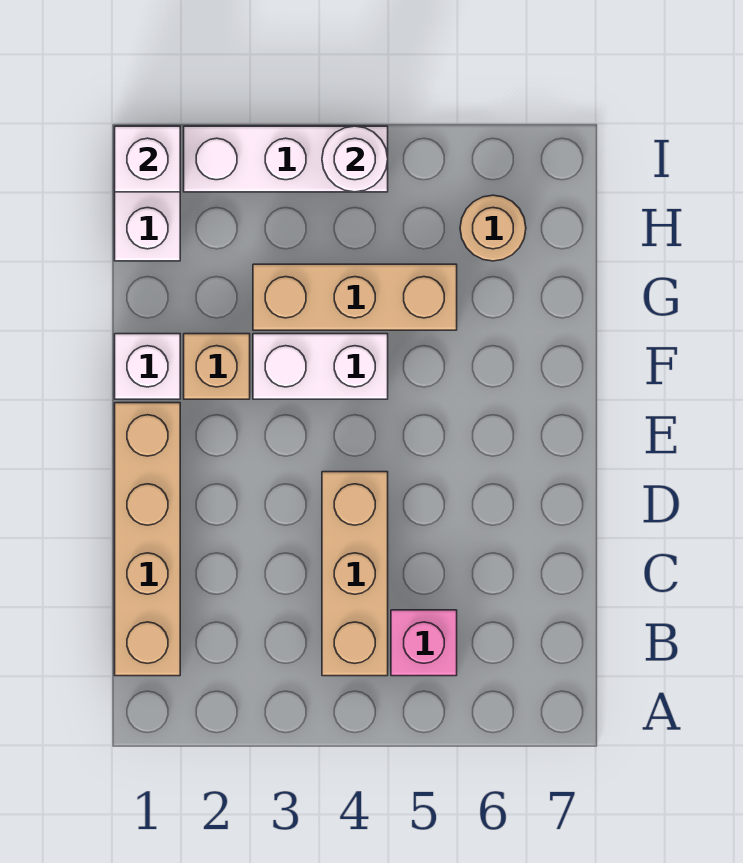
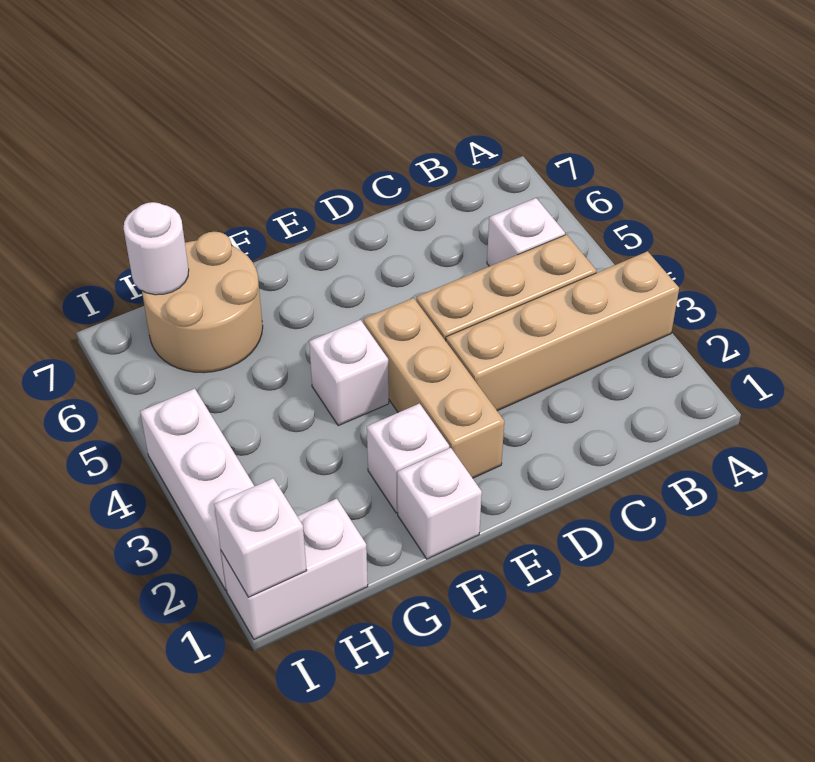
tan 1x4 brick [115,403,180,676] -> tan 1x4 brick moved to [446,251,679,411]
pink 1x1 brick [391,610,457,676] -> white 1x1 brick [487,198,565,266]
tan 1x1 brick [184,334,250,399] -> white 1x1 brick [367,404,449,513]
white 1x2 brick [253,334,388,399] -> white 1x1 brick [309,320,389,426]
tan 1x3 brick [253,264,457,330] -> tan 1x3 brick moved to [363,298,504,478]
tan 1x1 round brick [460,195,526,261] -> tan 2x2 round brick [142,232,263,373]
white 1x1 round brick [322,126,388,192] -> white 1x1 round brick moved to [124,202,189,295]

